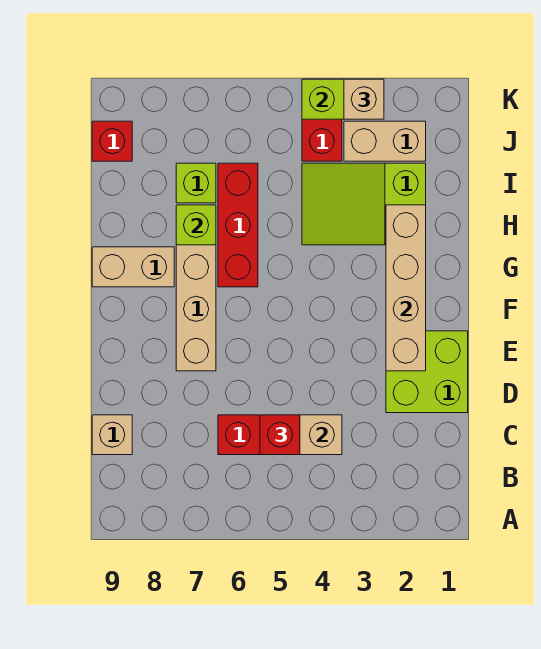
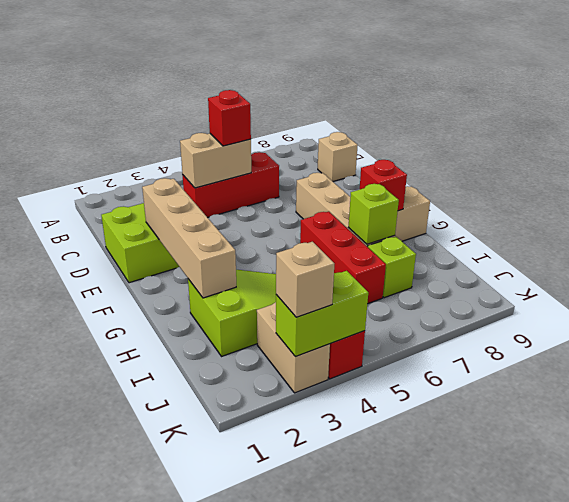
tan 1x2 brick [344,121,426,161] -> tan 1x2 brick turned to [257,302,330,393]
red 1x1 brick [92,121,132,161] -> red 1x1 brick moved to [360,160,407,211]

